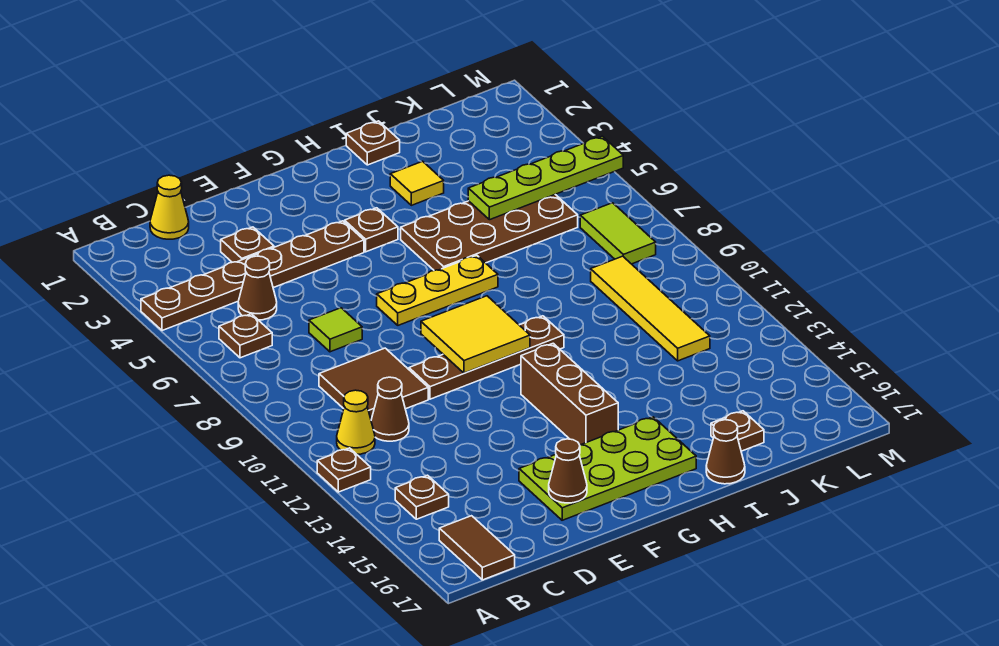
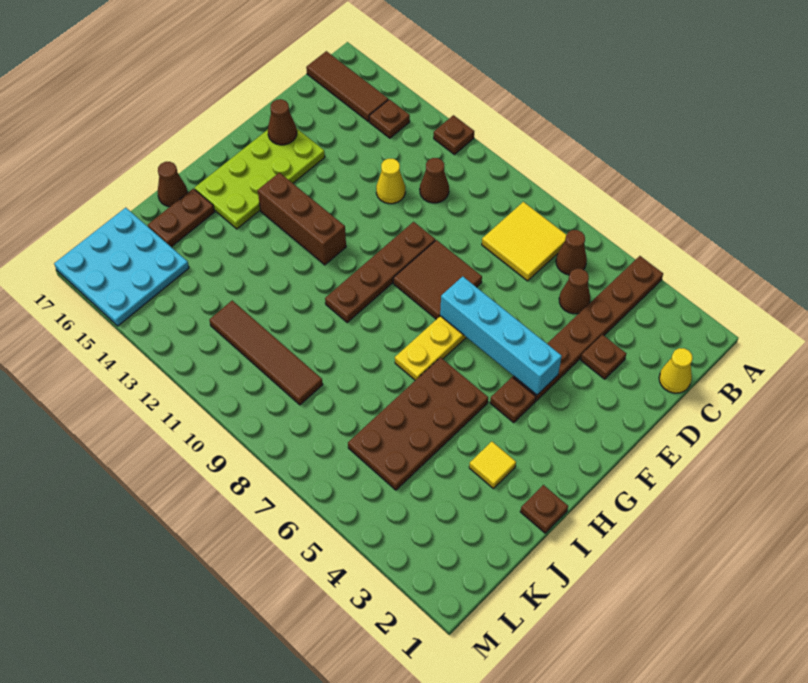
brown 1x1 plate [219,314,272,358] -> brown 1x1 cone [556,230,587,275]
yellow 1x1 cone [337,390,375,454] -> yellow 1x1 cone moved to [376,159,405,204]
brown 1x2 tile [439,516,515,580] -> brown 1x3 tile [306,51,388,122]
brown 2x2 tile [319,348,428,419] -> brown 2x2 tile moved to [393,240,482,319]
lime 1x1 tile [309,308,362,352] -> none
none -> cyan 1x4 brick [440,276,562,395]
yellow 2x2 tile [421,296,530,373] -> yellow 2x2 tile moved to [482,202,566,281]
lime 1x4 plate [468,136,623,220] -> none
brown 1x1 plate [711,411,764,451] -> brown 1x2 plate [148,189,215,247]
yellow 1x4 tile [591,256,710,361] -> brown 1x4 tile [209,301,323,405]
none -> cyan 3x3 plate [54,208,189,326]
lime 1x2 tile [580,203,656,264] -> none

